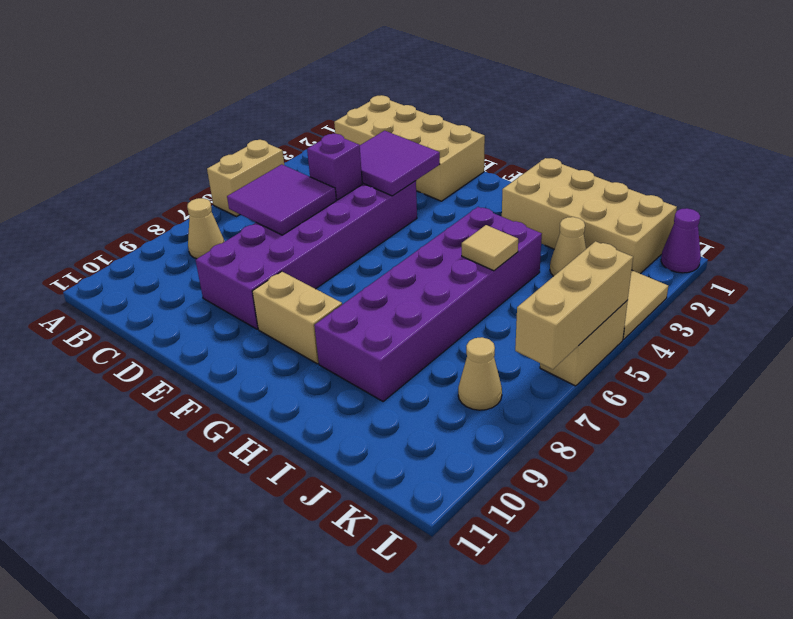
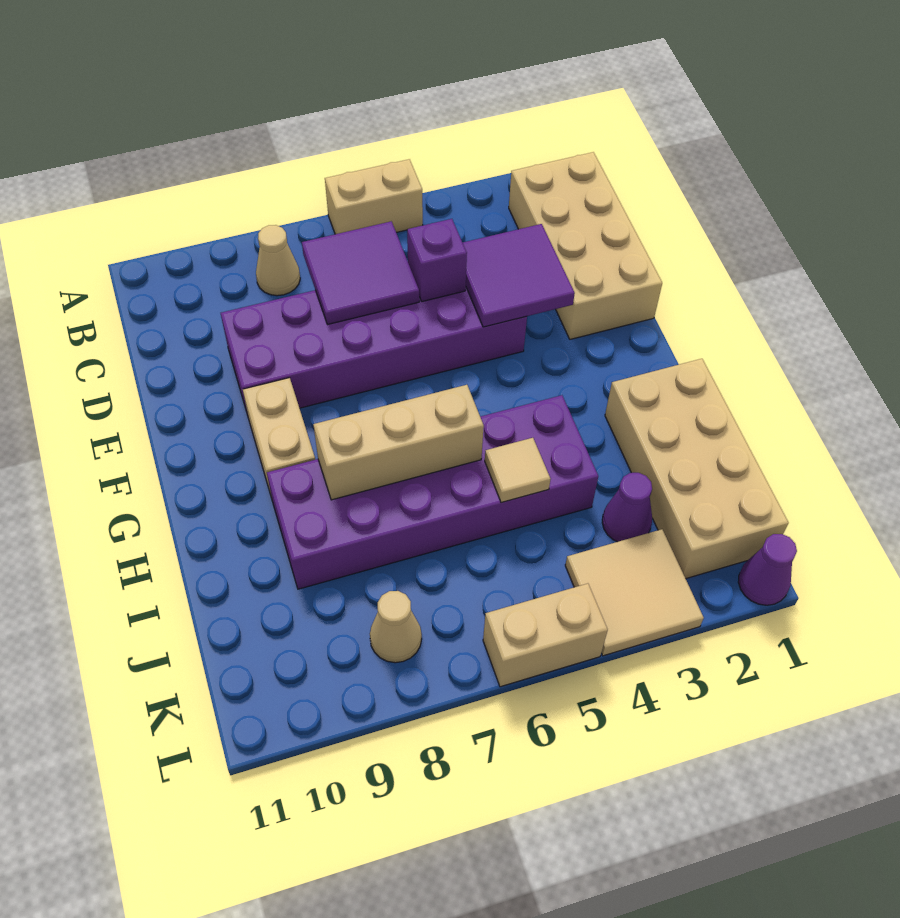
tan 1x1 cone [550,217,586,276] -> purple 1x1 cone [602,473,652,542]
tan 1x3 brick [515,241,633,369] -> tan 1x3 brick moved to [313,385,484,500]

